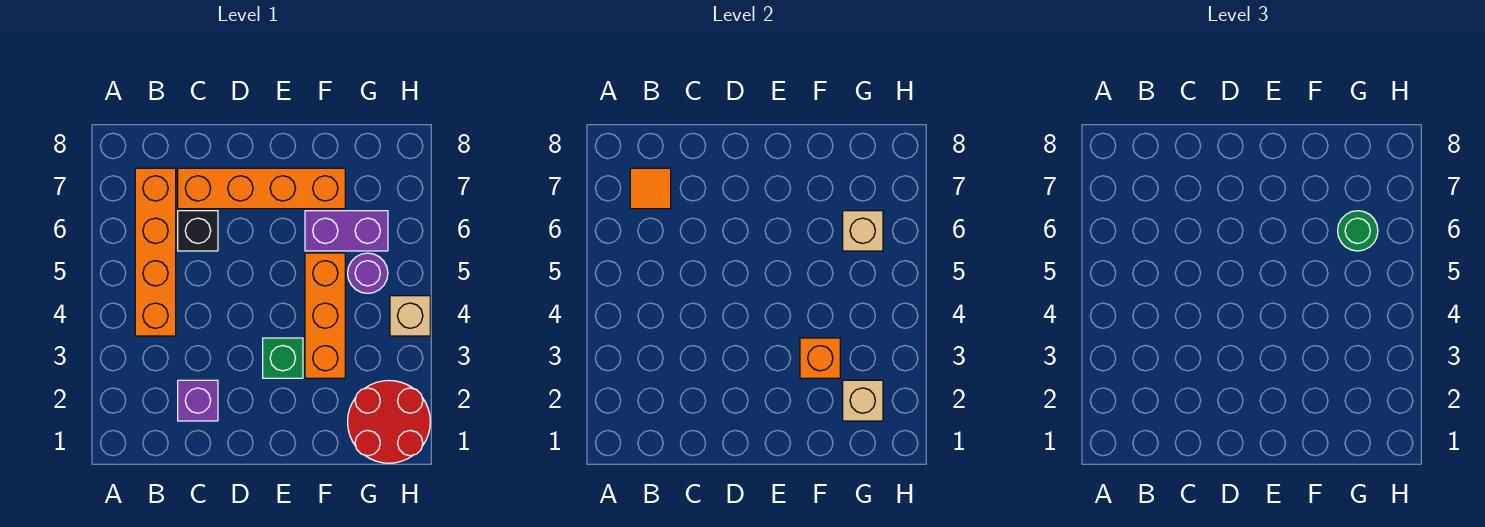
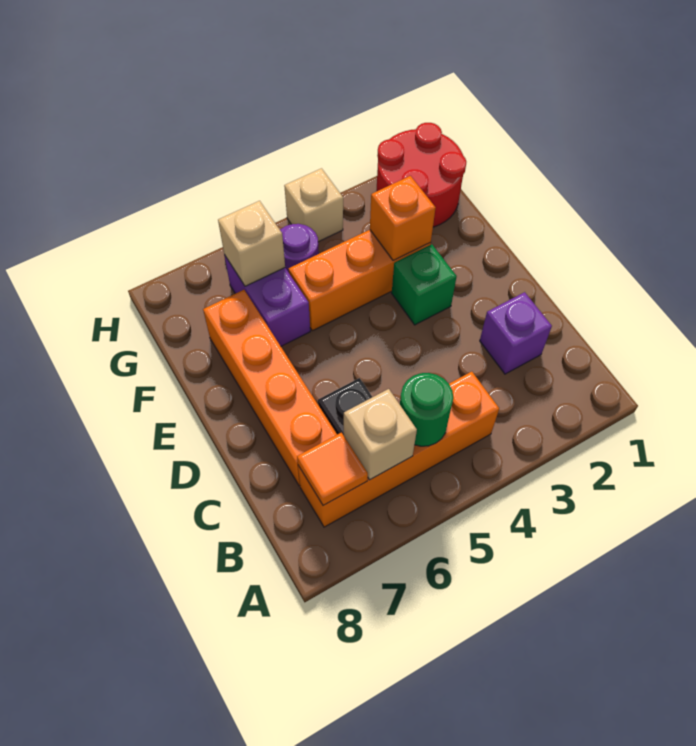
tan 1x1 brick [843,380,883,421] -> tan 1x1 brick moved to [344,389,417,480]
green 1x1 round brick [1338,211,1378,251] -> green 1x1 round brick moved to [400,373,453,446]

